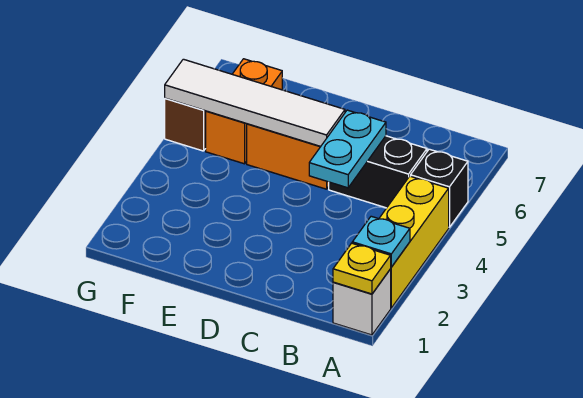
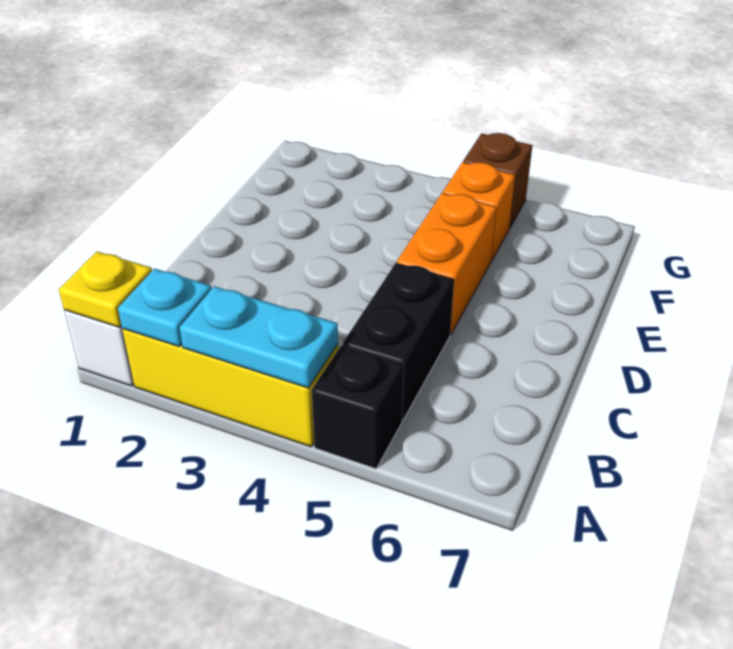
cyan 1x2 plate [309,110,386,188] -> cyan 1x2 plate moved to [180,286,338,388]
white 1x4 tile [165,59,345,146] -> none
orange 1x2 brick [206,59,282,164] -> orange 1x1 brick [443,162,515,261]

